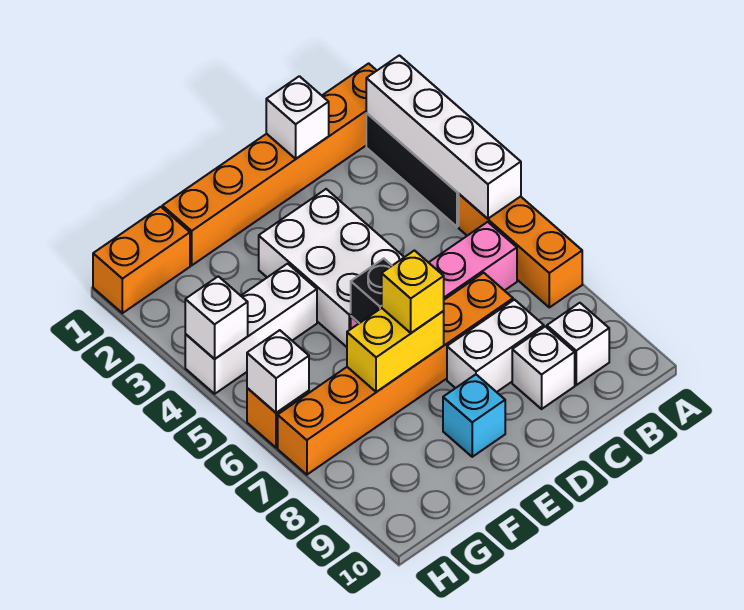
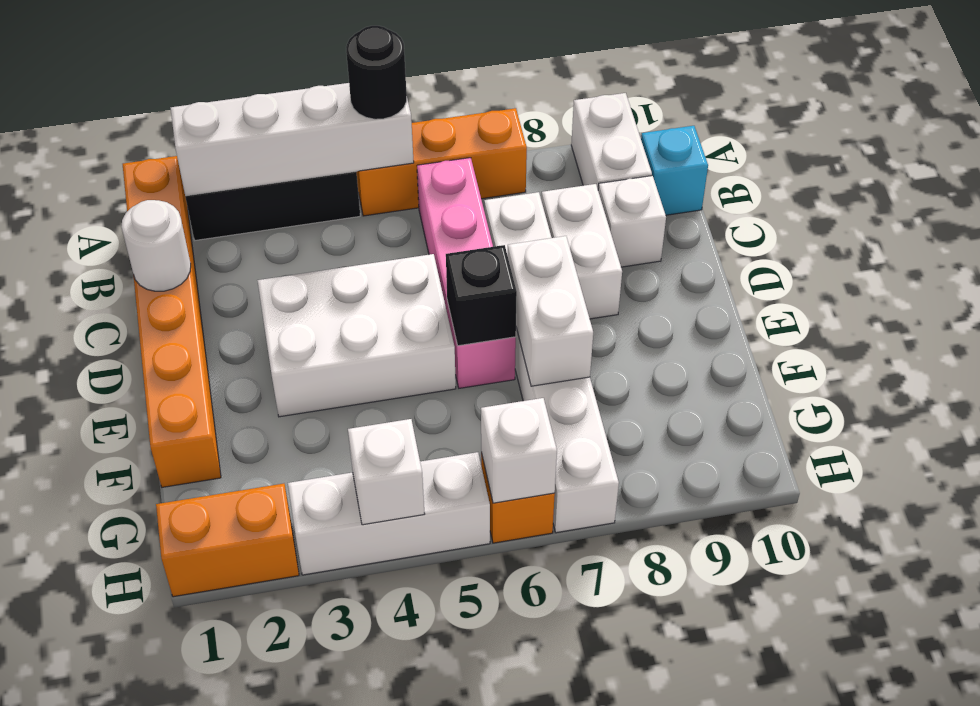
none -> black 1x1 round brick [346,26,407,119]
white 1x1 brick [547,303,609,385] -> white 1x2 brick [571,93,652,188]
white 1x1 brick [266,76,329,159] -> white 1x1 round brick [121,200,191,291]
orange 1x6 brick [278,273,513,475] -> white 1x6 brick [484,192,619,533]
yellow 1x2 brick [347,308,444,392] -> white 1x2 brick [508,236,593,386]
yellow 1x1 brick [382,251,444,333] -> none
cyan 1x1 brick [443,374,505,457] -> cyan 1x1 brick moved to [641,126,708,215]
white 1x3 brick [185,264,317,394] -> white 1x3 brick turned to [288,452,490,575]
orange 1x2 brick [93,207,190,313] -> orange 1x2 brick turned to [156,484,299,597]

